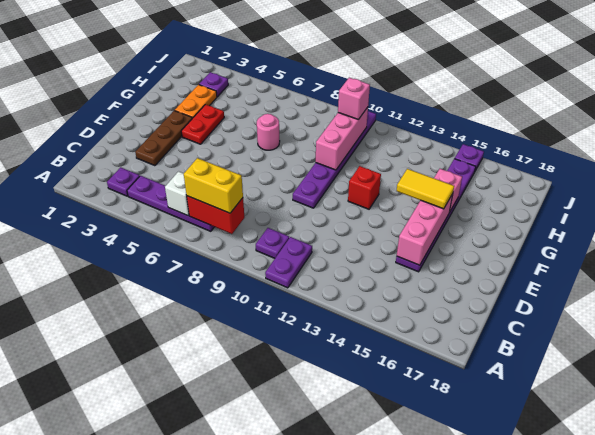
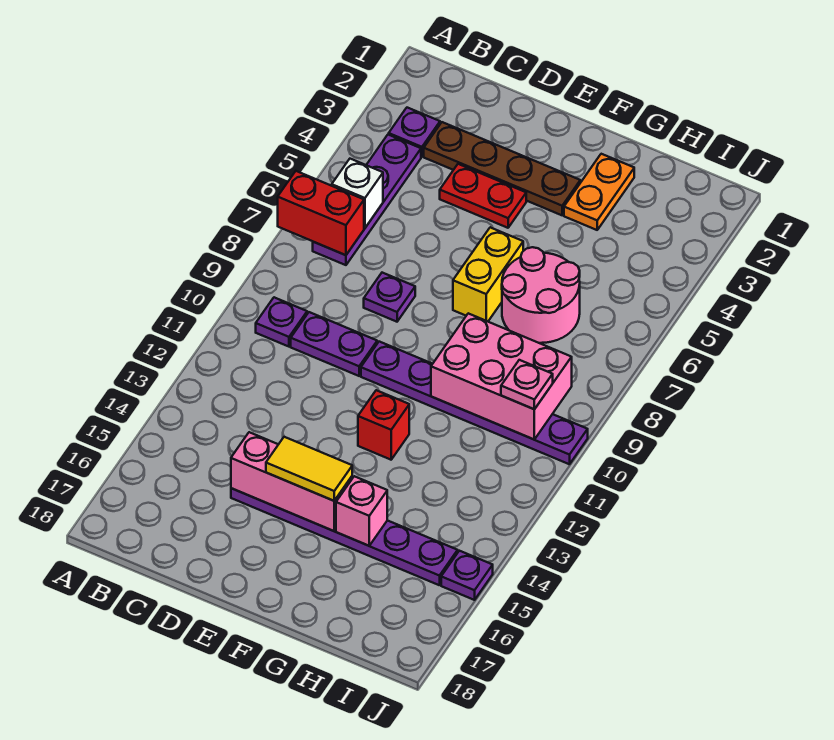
purple 1x2 plate [265,237,312,288] -> purple 1x2 plate moved to [291,312,377,376]
red 1x2 brick [187,196,244,234] -> red 1x2 brick turned to [278,171,364,255]
yellow 1x2 brick [184,158,243,213] -> yellow 1x2 brick moved to [453,227,523,321]
brown 1x3 plate [135,110,192,166] -> brown 1x4 plate [424,122,580,215]
red 1x2 plate [181,104,224,144] -> red 1x2 plate moved to [440,164,526,228]
yellow 1x2 tile [397,169,454,209] -> yellow 1x2 tile turned to [266,437,352,501]
orange 1x2 plate [175,85,217,118] -> orange 1x2 plate turned to [564,154,634,230]
pink 1x1 round brick [257,114,280,150] -> pink 2x2 round brick [502,247,580,343]
pink 1x3 brick [316,107,368,170] -> pink 2x3 brick [431,313,572,439]
purple 1x1 plate [199,72,228,97] -> purple 1x1 plate moved to [364,273,415,322]
pink 1x1 brick [338,78,370,120] -> pink 1x1 plate [501,360,553,409]

